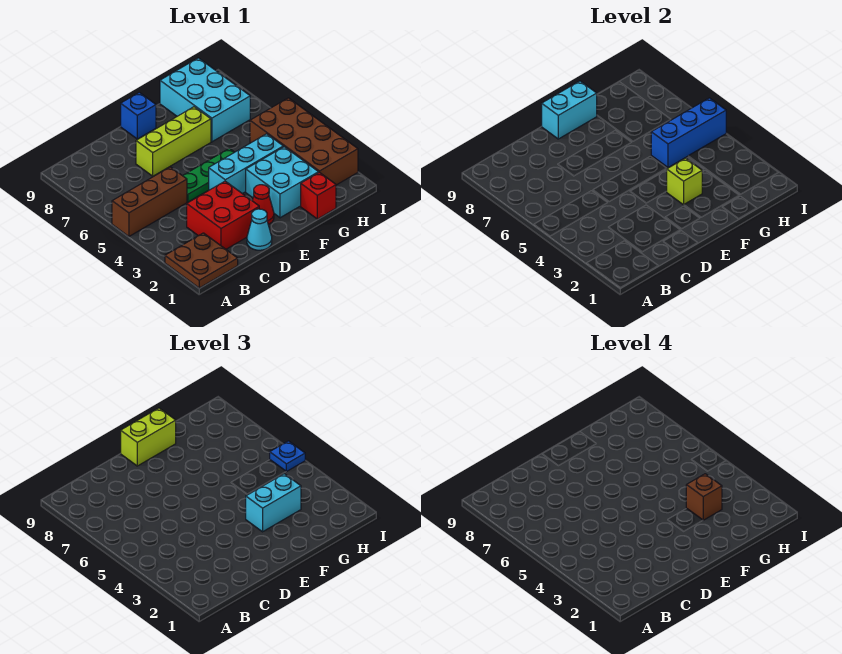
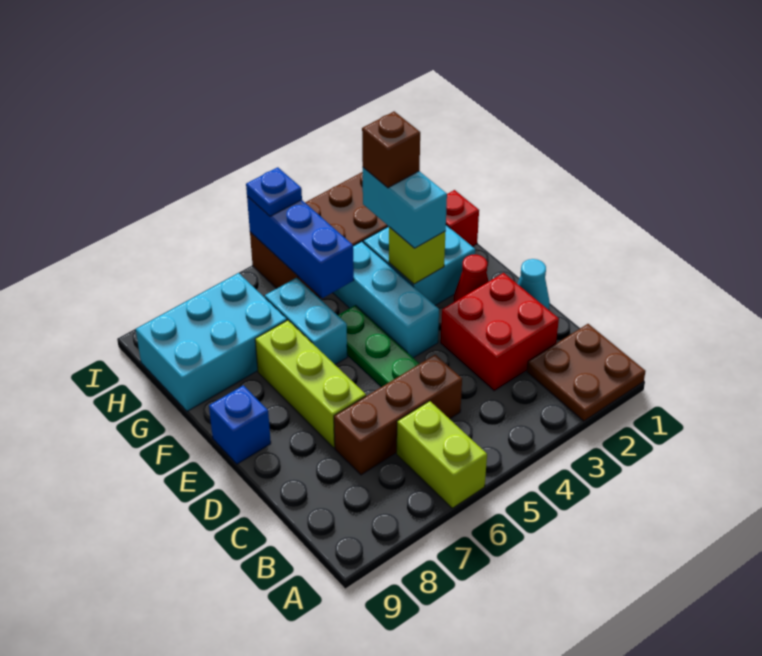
brown 1x3 brick [112,167,187,236] -> brown 1x3 brick turned to [334,355,462,475]
cyan 1x2 brick [542,81,597,139] -> cyan 1x2 brick moved to [265,278,347,364]
lime 1x2 brick [121,408,176,466] -> lime 1x2 brick moved to [397,401,487,508]

